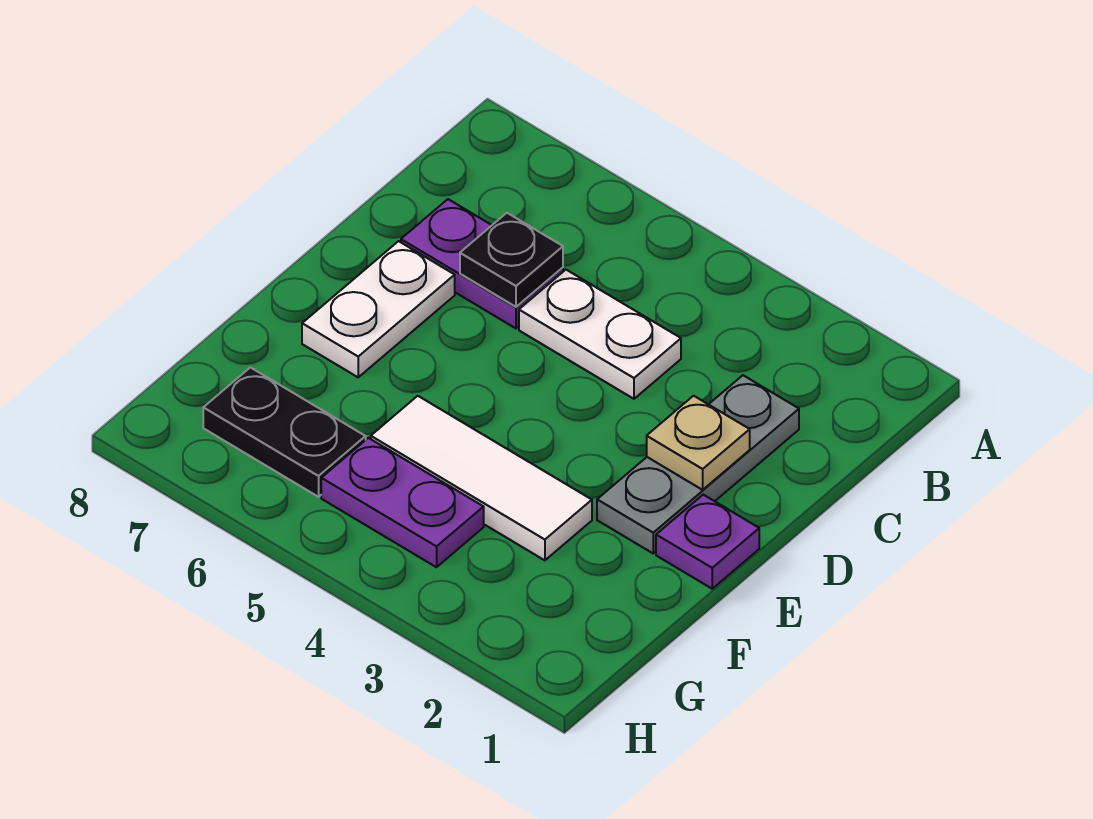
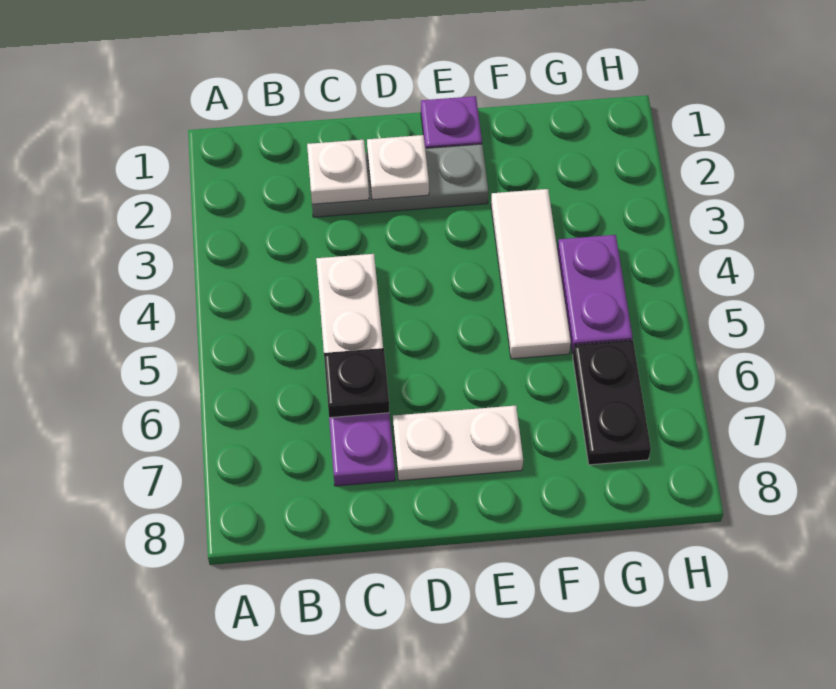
none -> white 1x1 plate [307,140,369,204]
tan 1x1 plate [647,396,750,490] -> white 1x1 plate [367,135,429,200]

